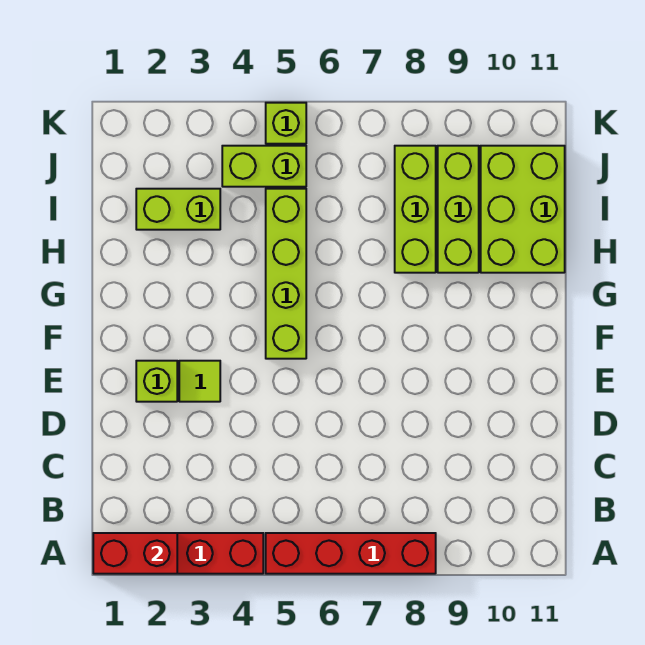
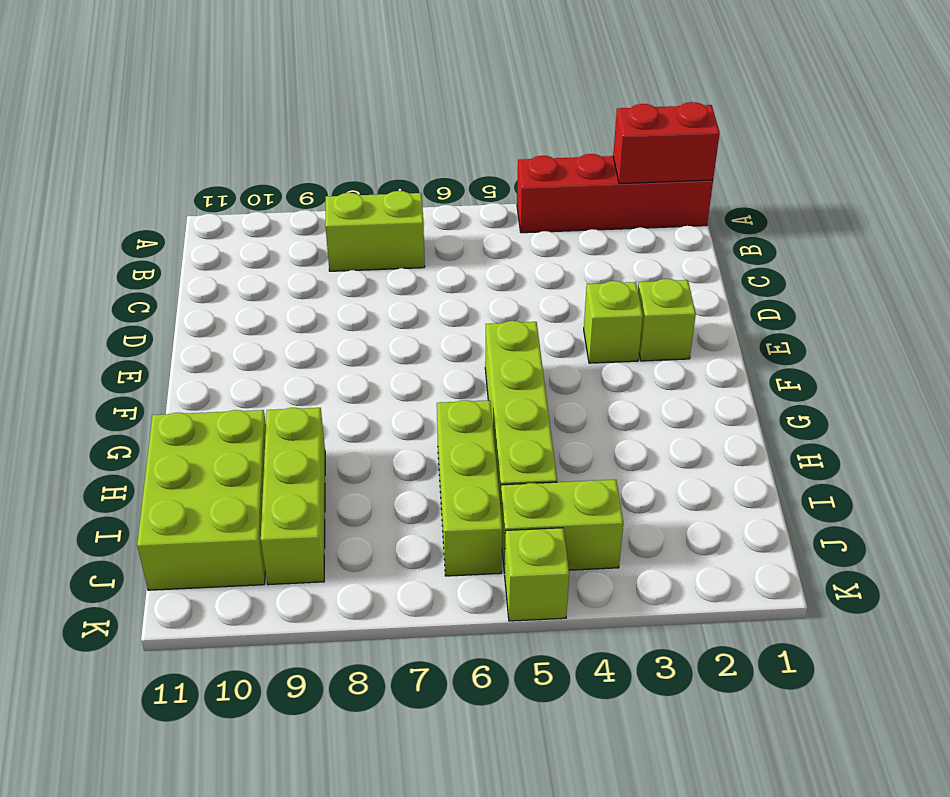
red 1x4 brick [266,533,436,574] -> none
lime 1x1 tile [179,361,220,402] -> lime 1x1 brick [584,281,643,363]
lime 1x3 brick [395,146,436,273] -> lime 1x3 brick moved to [437,400,502,576]
lime 1x2 brick [136,189,220,230] -> lime 1x2 brick moved to [325,191,425,271]

